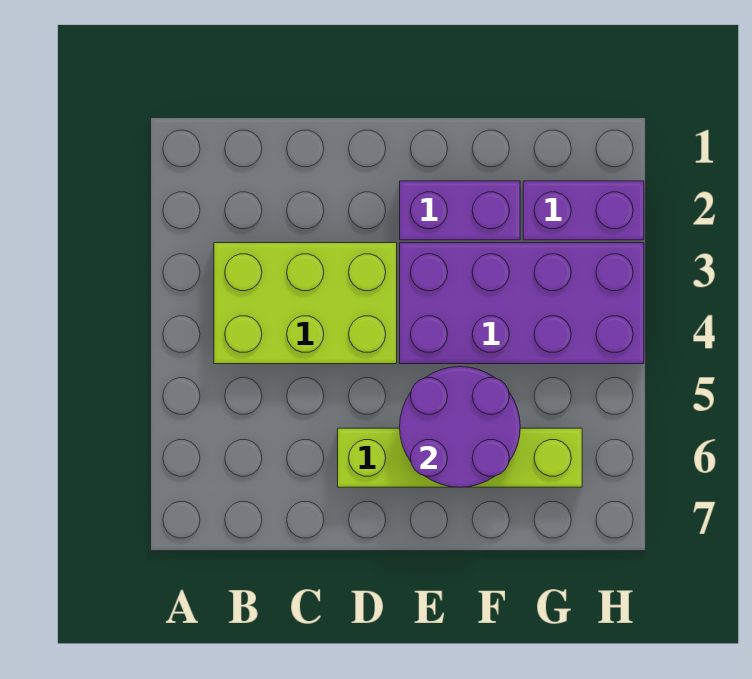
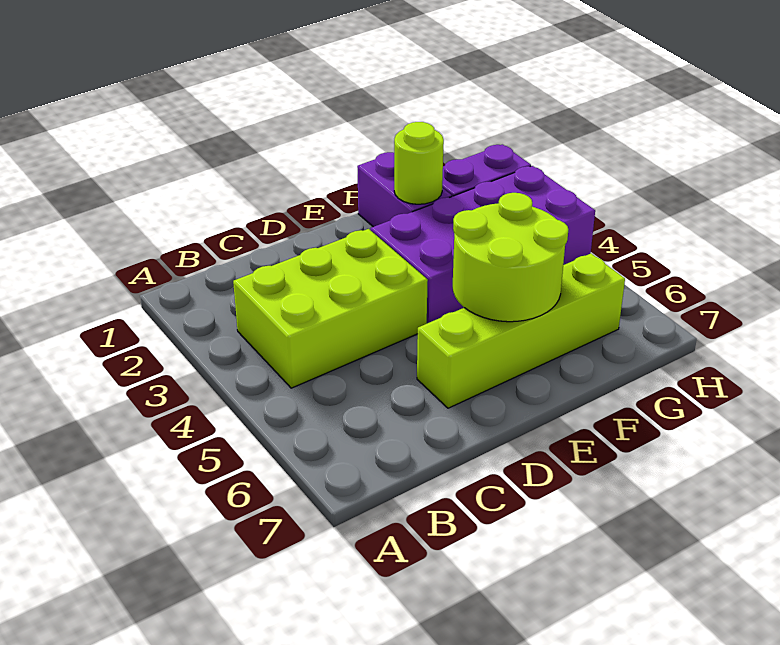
purple 1x2 brick [400,181,520,240] -> purple 1x2 brick turned to [357,152,452,227]
purple 2x2 round brick [400,367,520,487] -> lime 2x2 round brick [453,193,568,322]
none -> lime 1x1 round brick [394,122,444,204]

